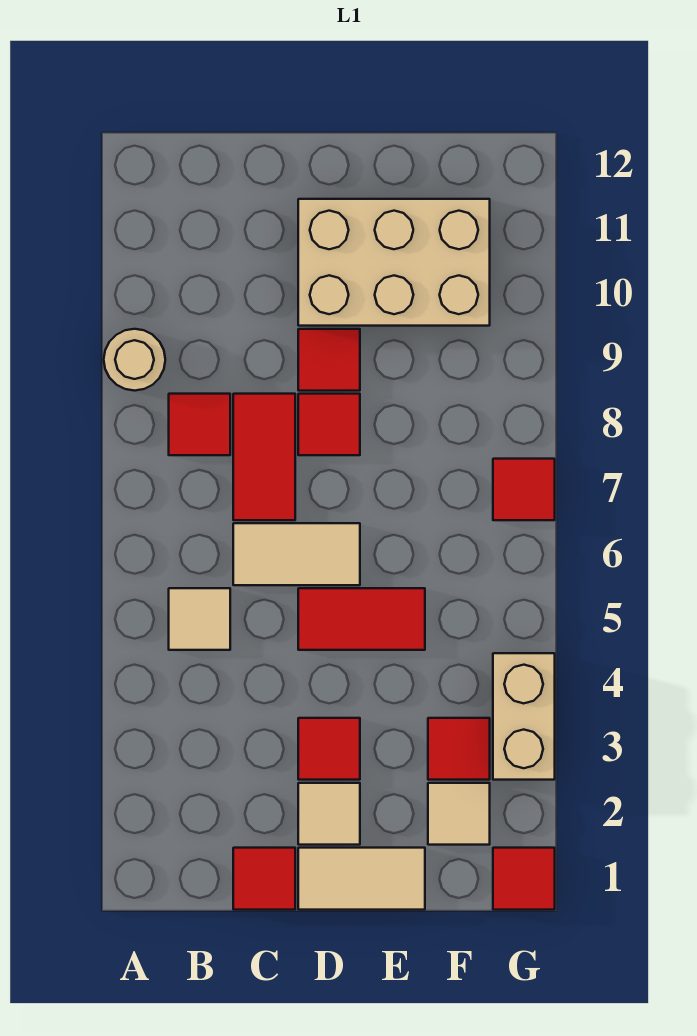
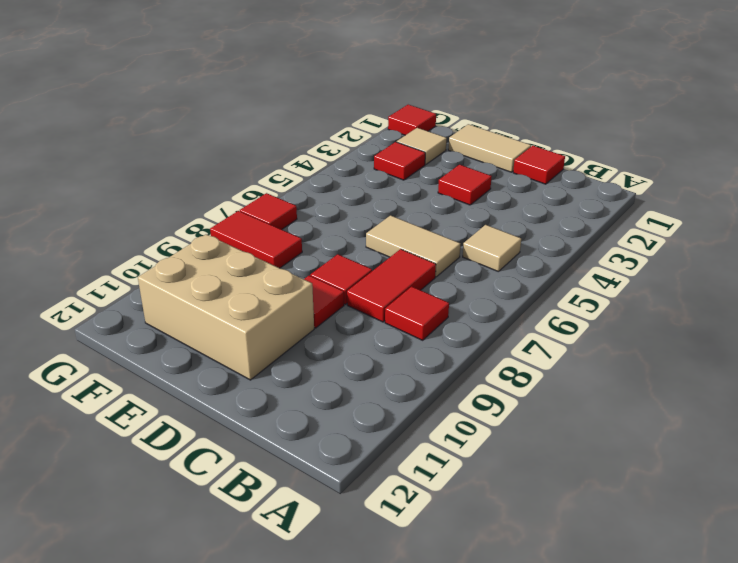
tan 1x1 round brick [104,329,165,391] -> none
tan 1x1 tile [298,783,360,845] -> none
red 1x2 tile [298,588,425,650] -> red 1x2 tile moved to [210,211,302,268]
tan 1x2 brick [493,653,555,780] -> none

